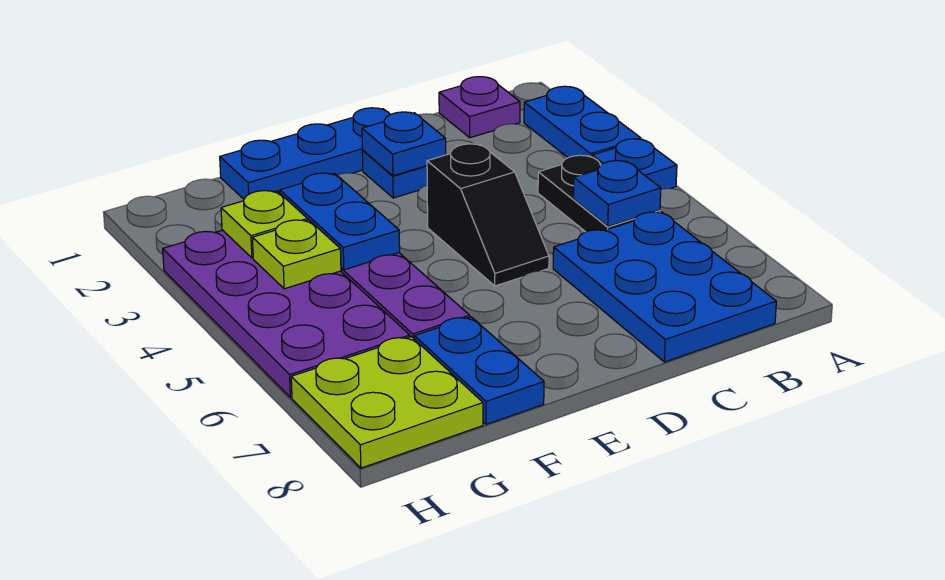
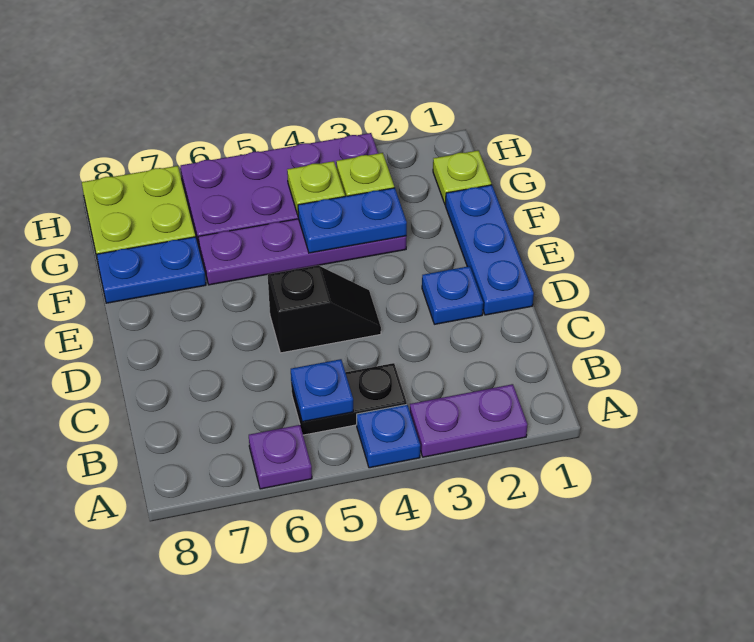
blue 1x2 plate [524,86,641,158] -> purple 1x2 plate [410,384,527,457]
purple 1x1 plate [439,77,520,138] -> purple 1x1 plate moved to [249,425,312,489]
blue 2x3 plate [553,212,776,362] -> none
blue 1x1 plate [362,112,446,176] -> none
black 1x2 slope [427,144,549,286] -> black 1x2 slope turned to [268,265,381,353]
none -> lime 1x1 plate [433,150,491,205]

